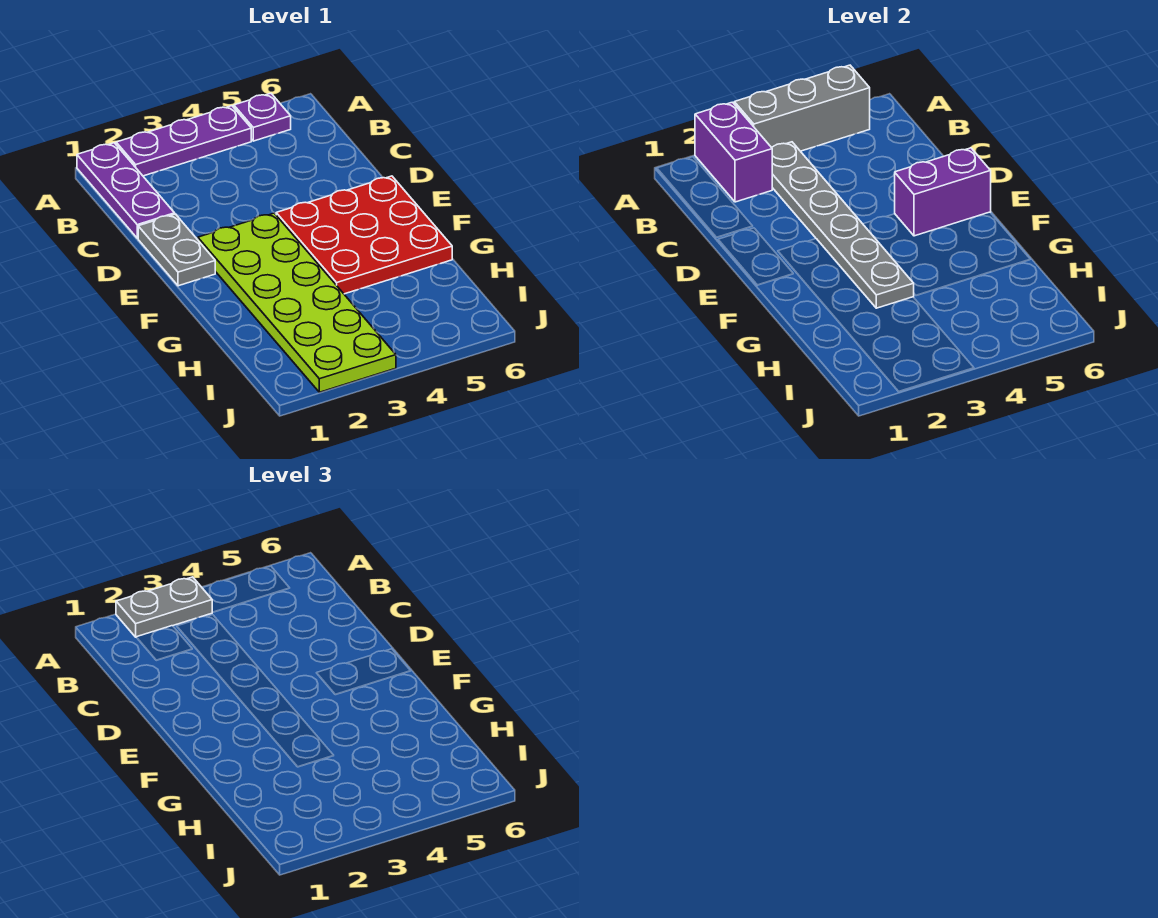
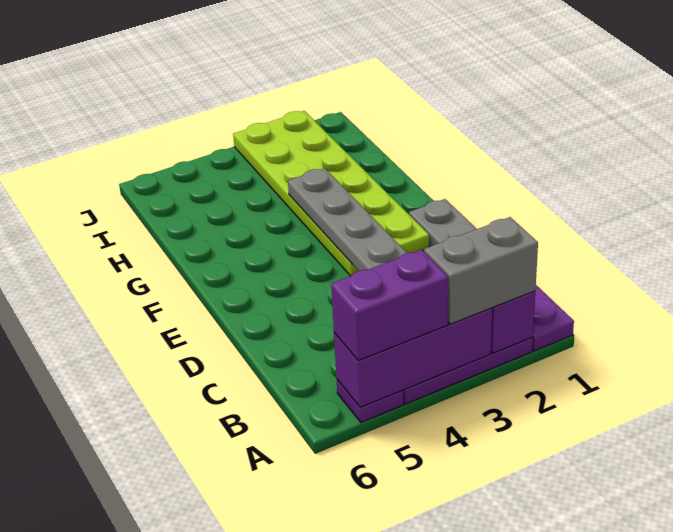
grey 1x2 plate [116,577,213,637] -> grey 1x2 brick [424,217,538,324]
grey 1x3 brick [734,65,870,151] -> purple 1x3 brick [334,308,492,407]
red 3x3 plate [276,176,452,294] -> none
purple 1x2 brick [895,148,991,236] -> purple 1x2 brick moved to [331,250,448,361]

